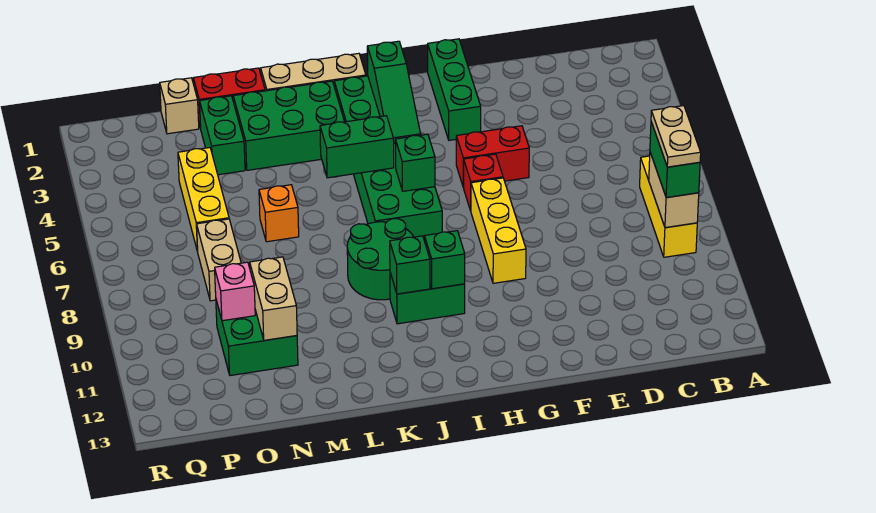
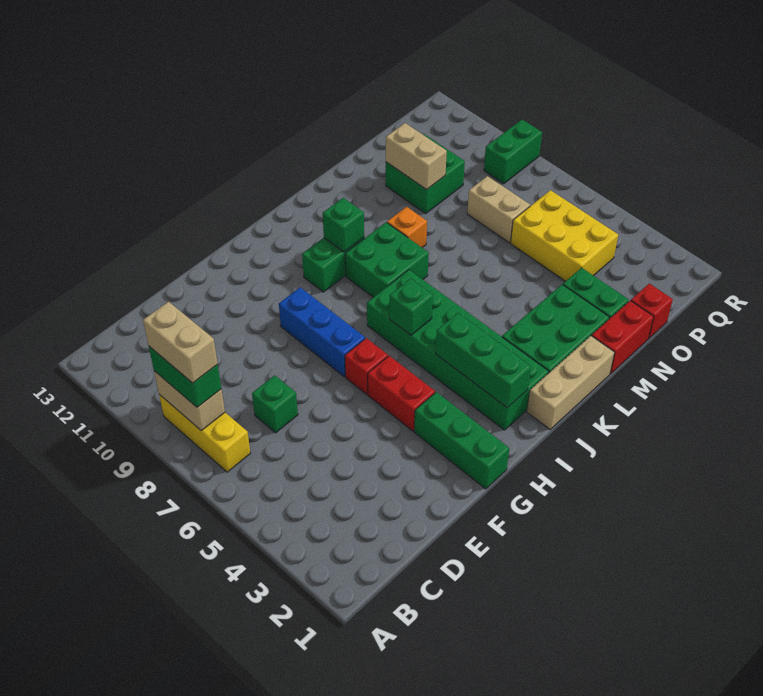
tan 1x2 plate [651,106,701,167] -> tan 1x2 brick [143,302,218,383]
red 1x2 brick [456,126,529,187] -> red 1x2 brick turned to [368,356,435,431]
yellow 1x3 brick [471,178,526,283] -> blue 1x3 brick [279,287,365,377]
green 1x3 slope [367,41,421,143] -> green 1x3 brick [436,313,531,408]
green 1x1 brick [425,231,465,289] -> green 1x1 brick moved to [252,375,298,433]
green 1x2 brick [320,116,394,178] -> green 1x2 brick moved to [484,120,542,184]
green 2x2 round brick [347,219,413,300] -> green 2x2 brick [345,222,429,297]
orange 1x1 brick [259,185,299,242] -> orange 1x1 brick moved to [387,207,427,248]
tan 1x1 brick [160,78,199,134] -> red 1x1 brick [631,283,673,338]
yellow 1x3 brick [178,148,229,251] -> yellow 2x3 brick [511,190,618,281]
pink 1x1 brick [215,262,255,321] -> none

